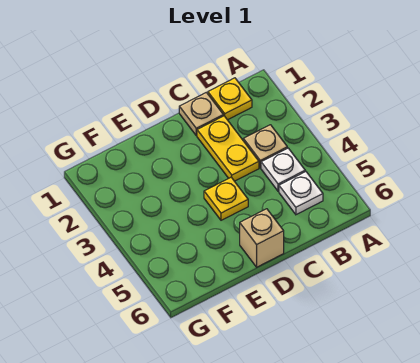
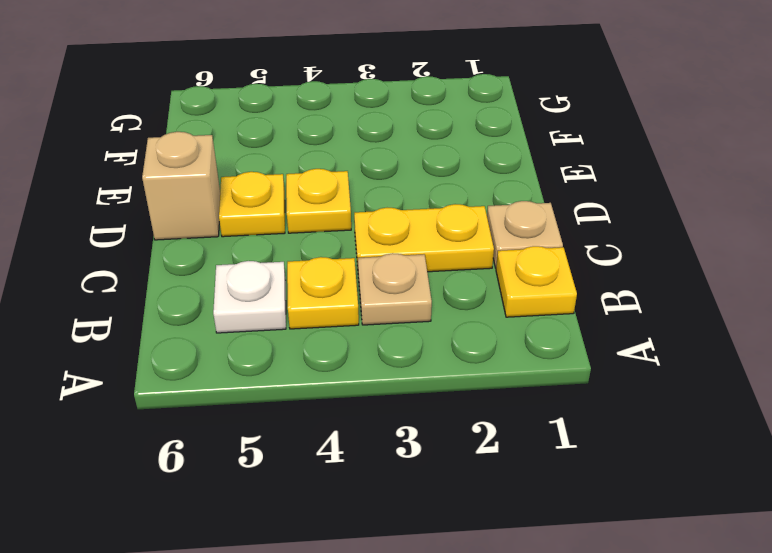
white 1x1 plate [261,148,305,191] -> yellow 1x1 plate [287,257,359,329]
none -> yellow 1x1 plate [219,172,285,237]

